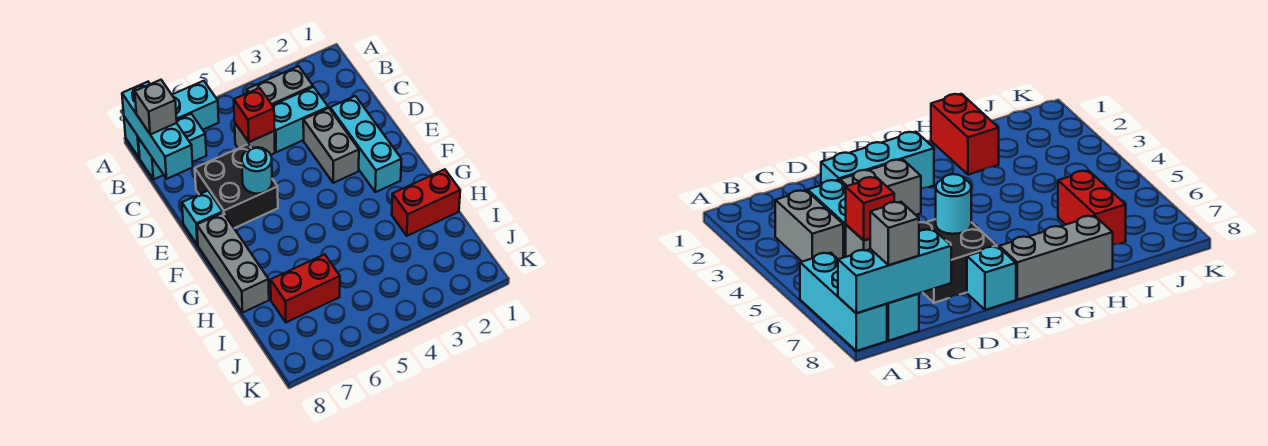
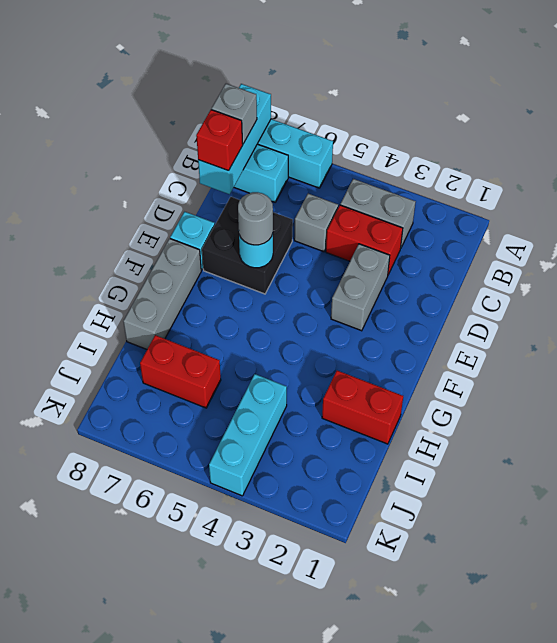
cyan 1x2 brick [272,87,328,152] -> red 1x2 brick [326,205,403,274]
red 1x1 brick [234,88,274,142] -> red 1x1 brick moved to [196,110,243,171]
cyan 1x3 brick [330,96,401,192] -> cyan 1x3 brick moved to [209,374,287,496]
none -> grey 1x1 round brick [238,192,273,245]

